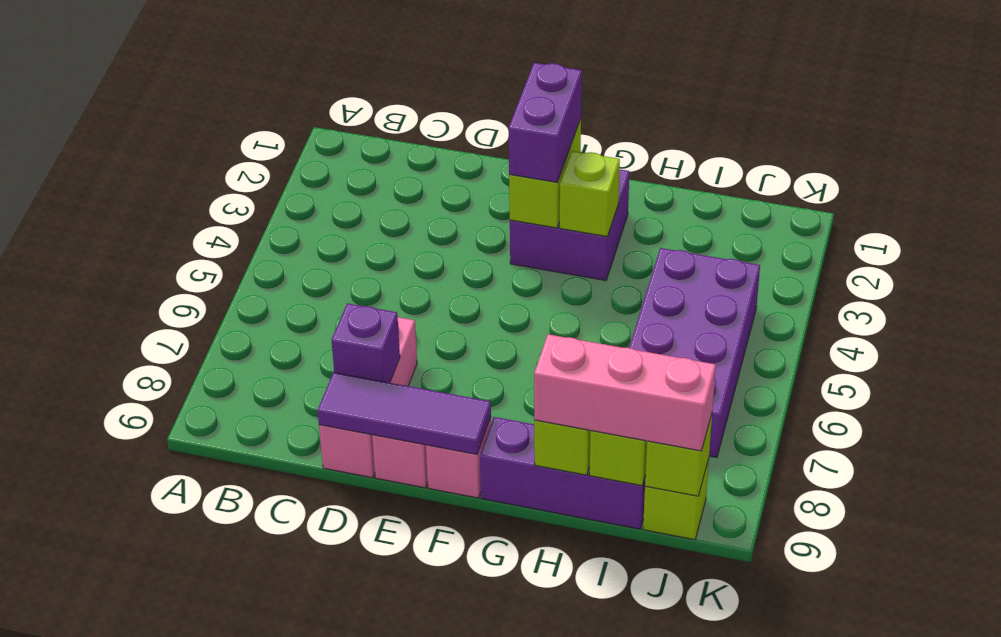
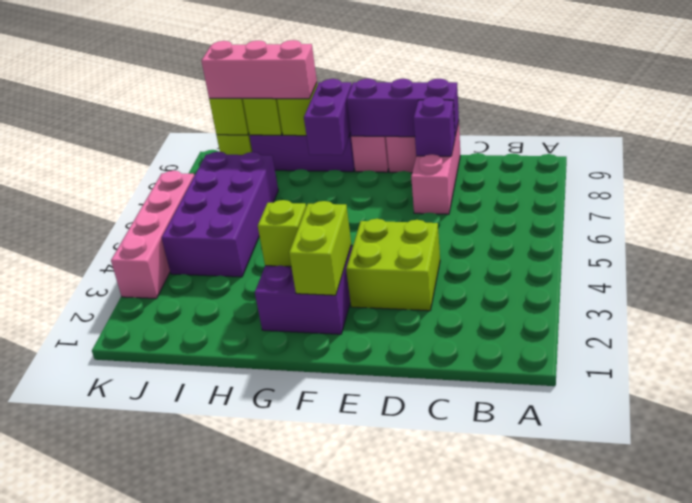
none -> lime 2x2 brick [346,219,440,311]
purple 1x3 tile [318,372,491,454] -> purple 1x3 brick [347,79,459,137]
purple 1x2 brick [509,63,582,183] -> purple 1x2 brick moved to [304,79,352,155]
none -> pink 1x4 brick [111,171,194,299]

